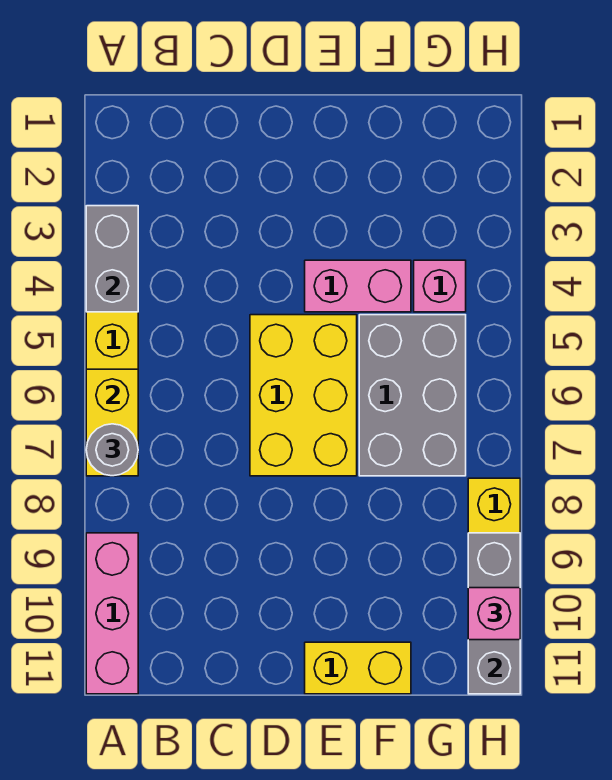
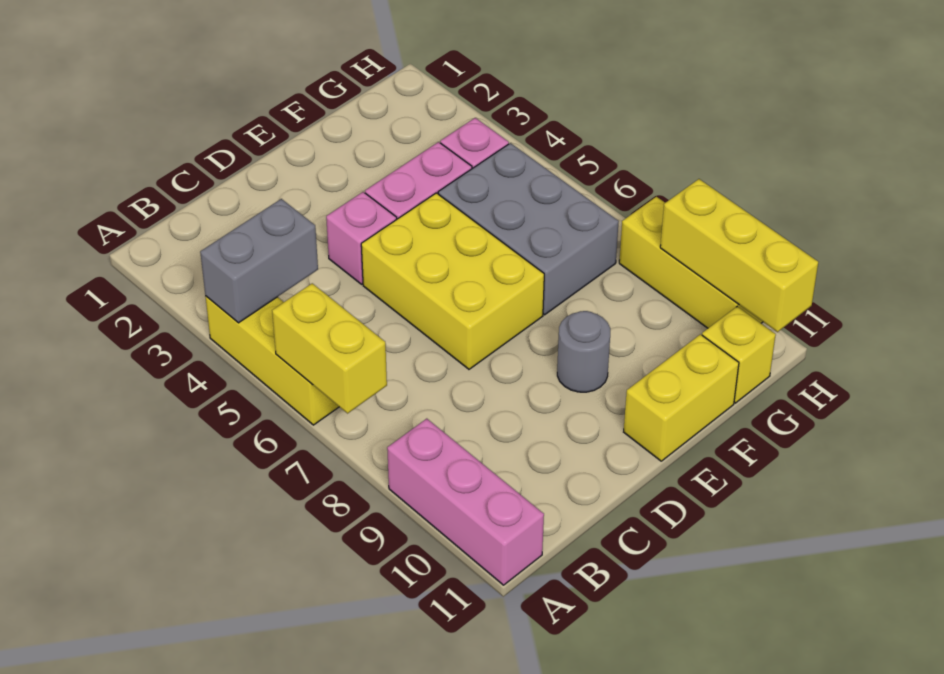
grey 1x2 brick [86,206,138,312] -> grey 1x2 brick turned to [200,199,318,323]
grey 1x1 round brick [86,424,138,476] -> grey 1x1 round brick moved to [557,311,610,392]
none -> yellow 1x1 brick [702,307,776,403]
grey 1x3 brick [468,533,520,694] -> yellow 1x3 brick [660,179,818,332]
pink 1x1 brick [468,588,520,640] -> pink 1x1 brick moved to [326,192,397,284]

